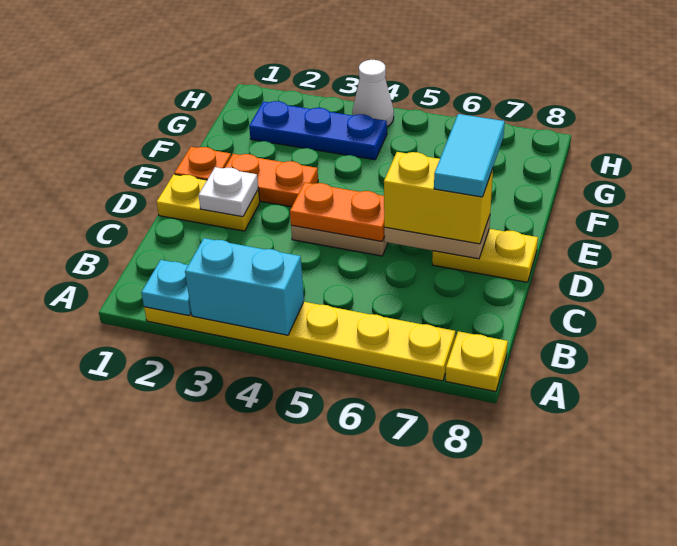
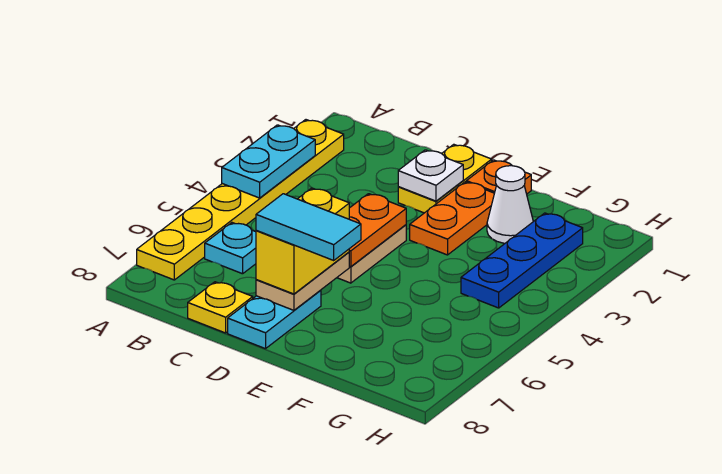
cyan 1x1 plate [141,260,191,316] -> cyan 1x1 plate moved to [205,223,256,274]
cyan 1x2 brick [185,238,304,335] -> cyan 1x2 plate [222,125,315,198]
yellow 1x1 plate [446,331,508,392] -> yellow 1x1 plate moved to [188,282,253,333]
yellow 1x2 plate [432,229,538,282] -> cyan 1x2 plate [228,290,321,349]
white 1x1 cone [352,60,394,127] -> white 1x1 cone moved to [487,166,533,243]

